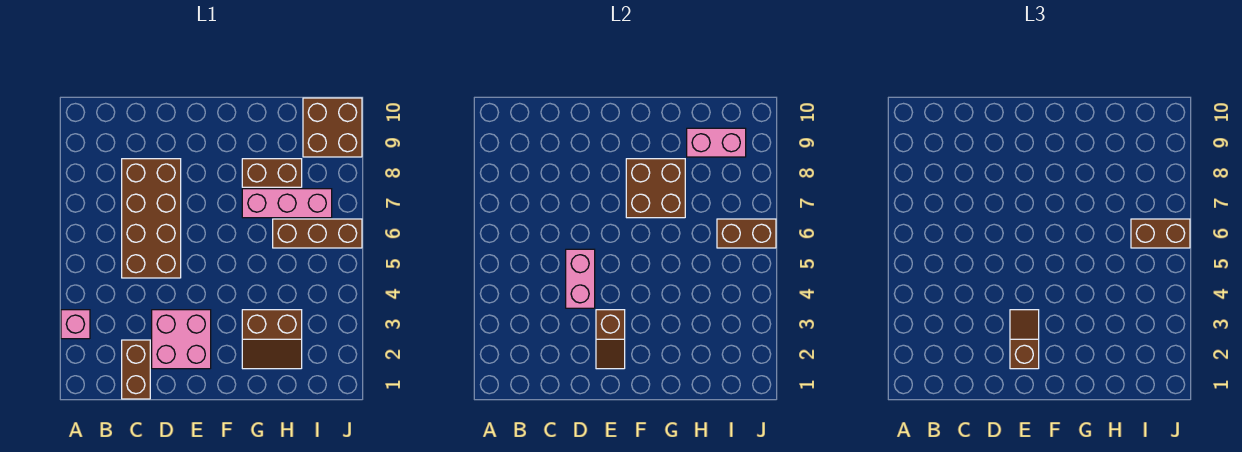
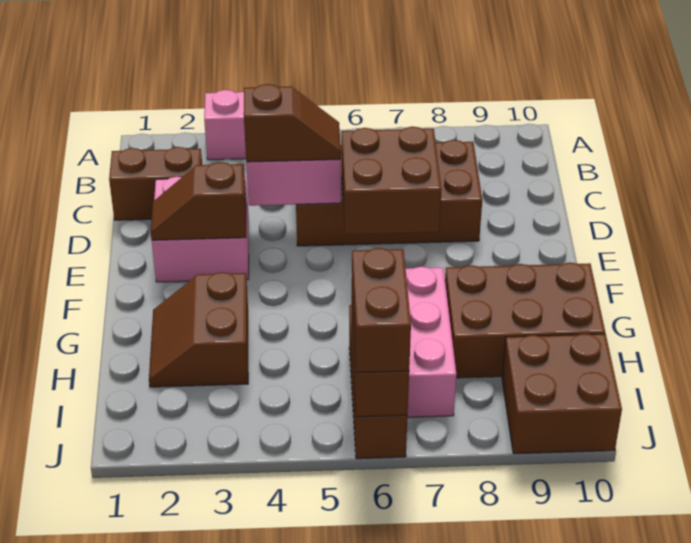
brown 1x2 slope [1010,310,1039,369] -> brown 1x2 slope moved to [244,84,341,162]
brown 2x2 brick [626,159,685,218] -> brown 2x2 brick moved to [341,126,442,235]
brown 1x2 brick [242,159,302,187] -> brown 2x3 brick [445,262,605,378]
pink 1x2 brick [687,128,746,157] -> none

